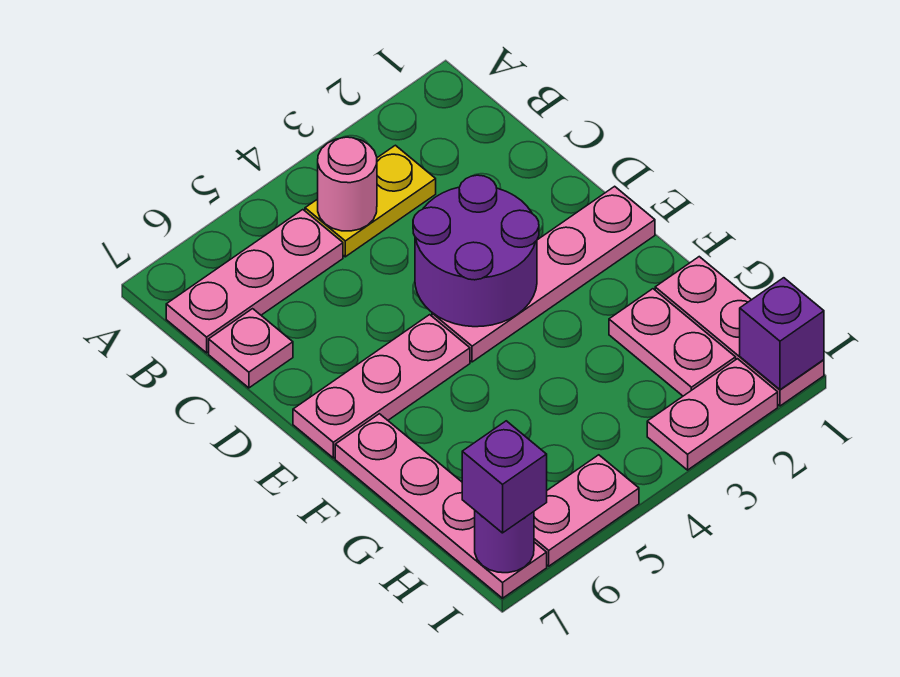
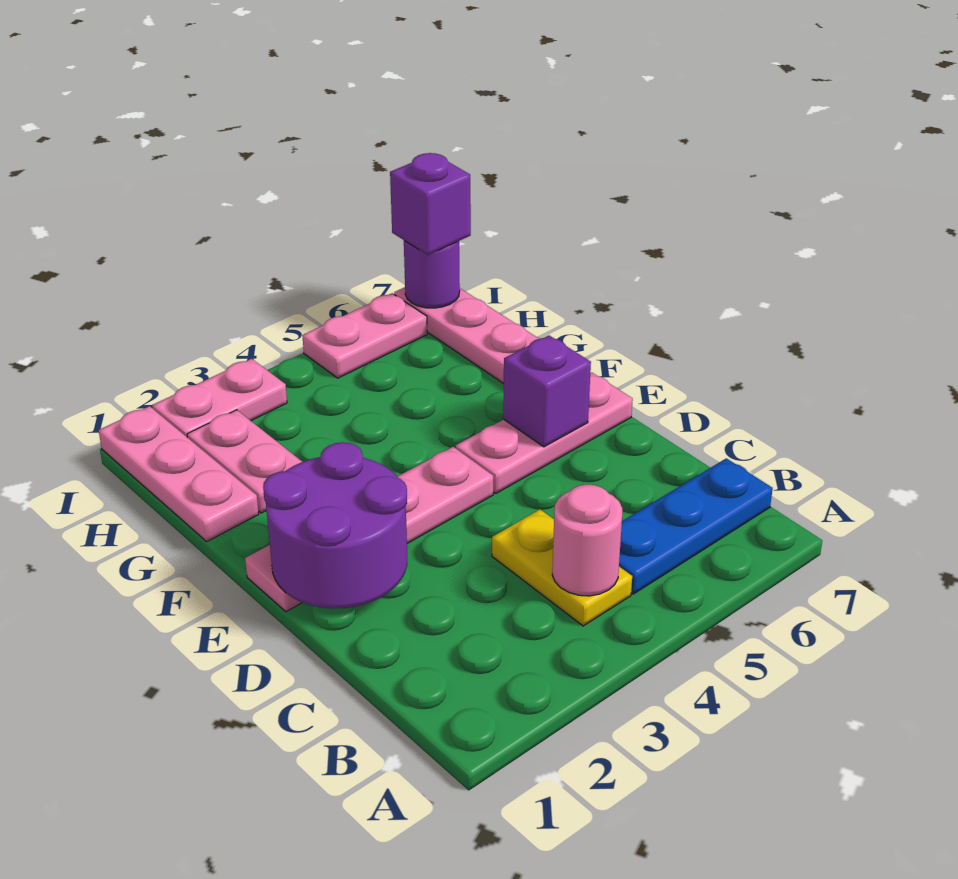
yellow 1x2 plate [305,145,436,257] -> yellow 1x2 plate turned to [492,509,632,626]
pink 1x3 plate [166,210,343,353] -> blue 1x3 plate [619,458,773,594]
pink 1x1 plate [209,309,293,388] -> none
purple 2x2 round brick [413,175,539,327] -> purple 2x2 round brick moved to [263,442,407,609]
purple 1x1 brick [740,278,824,390] -> purple 1x1 brick moved to [503,335,591,447]

